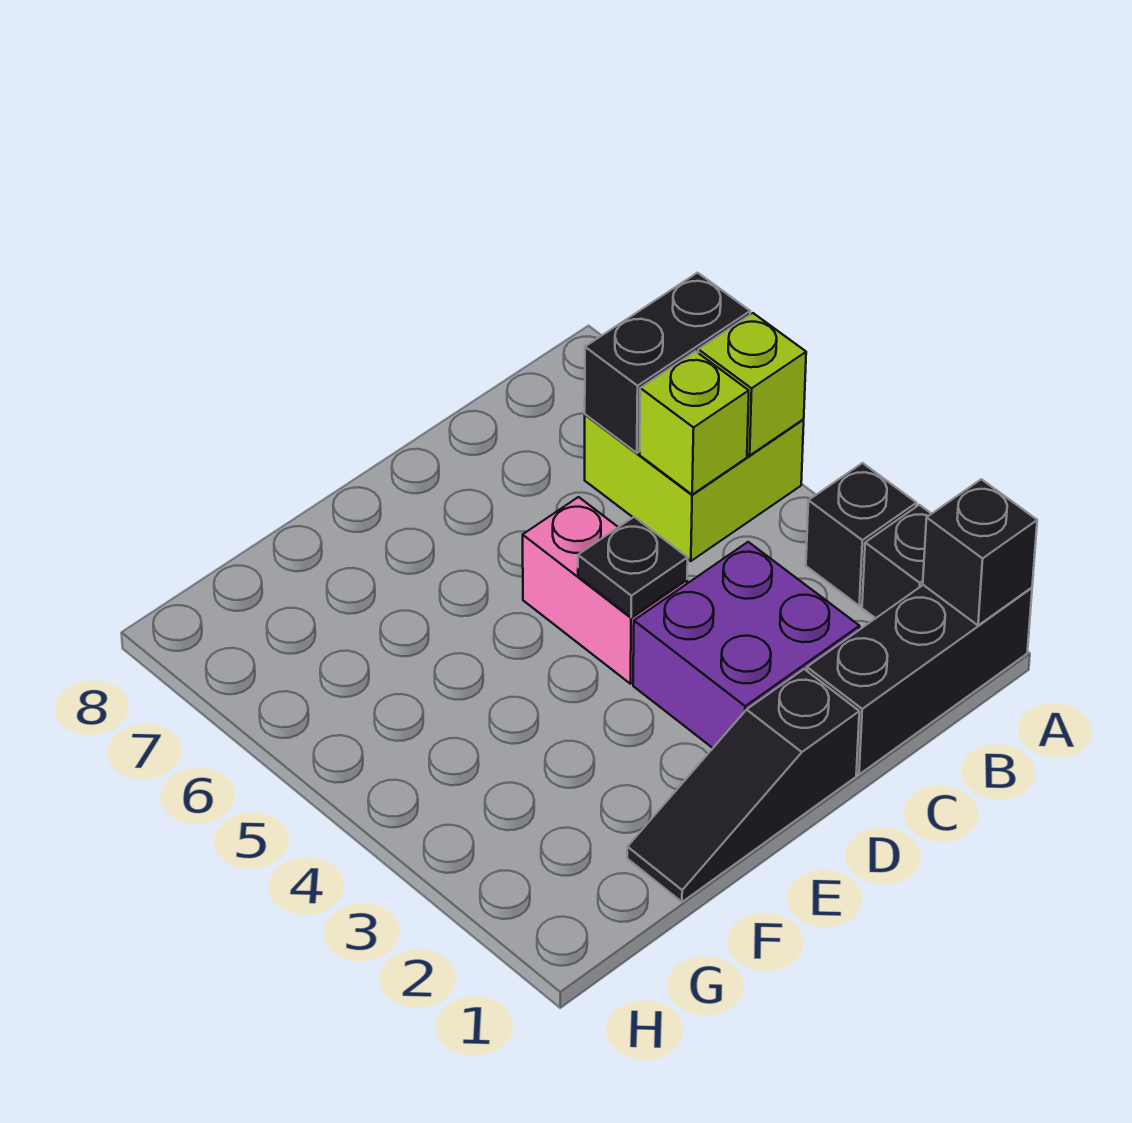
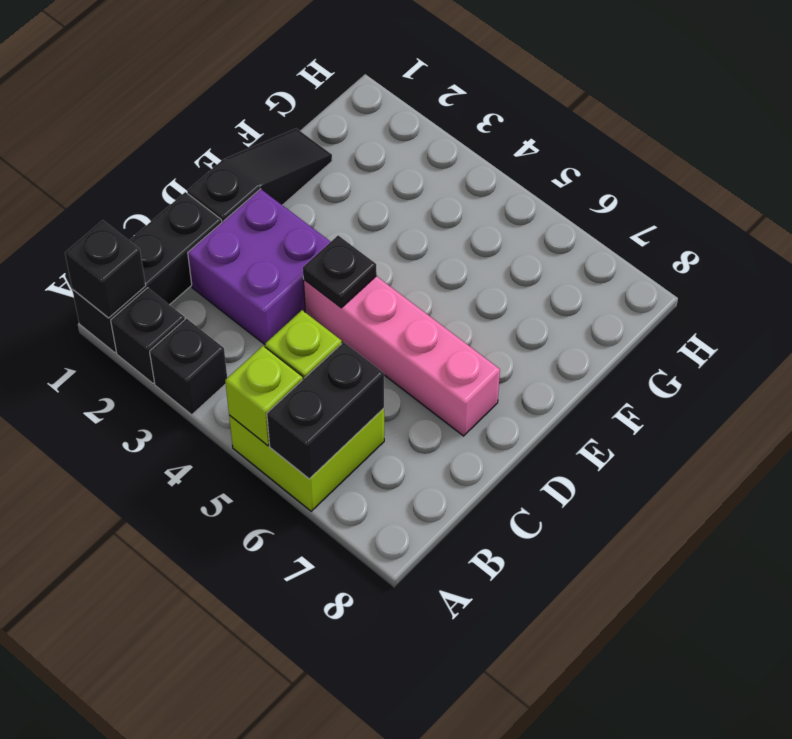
pink 1x2 brick [523,497,687,684] -> pink 1x4 brick [304,276,500,436]

